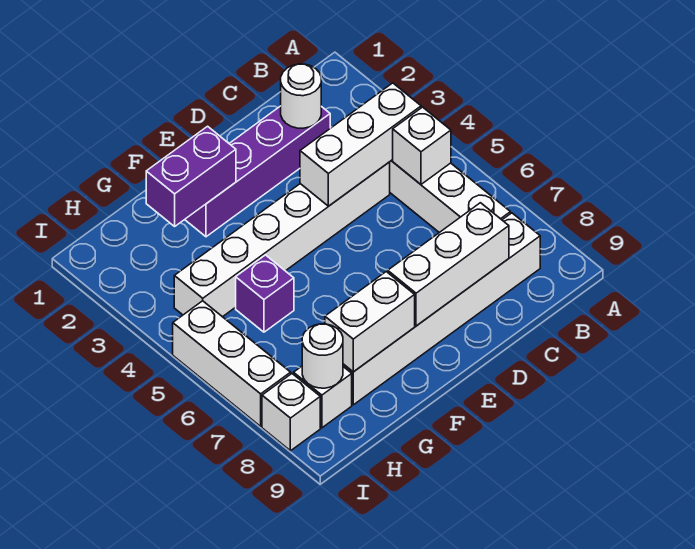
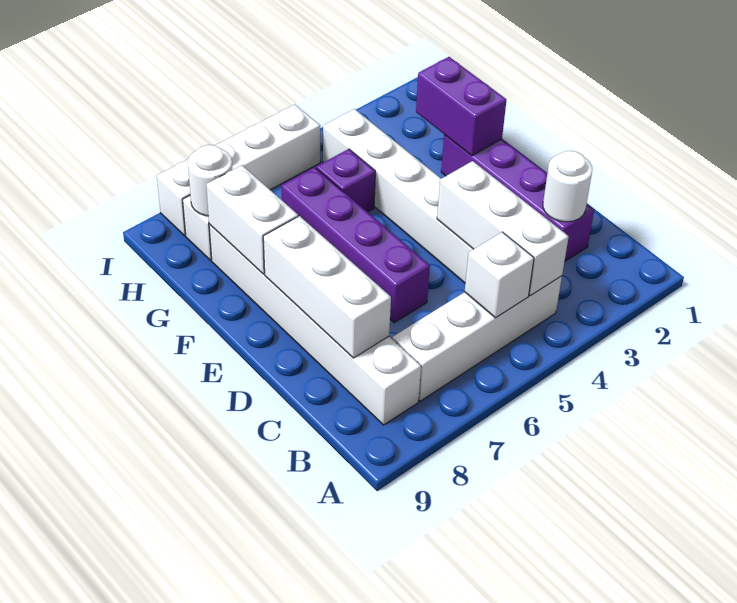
none -> purple 1x4 brick [282,167,430,323]

